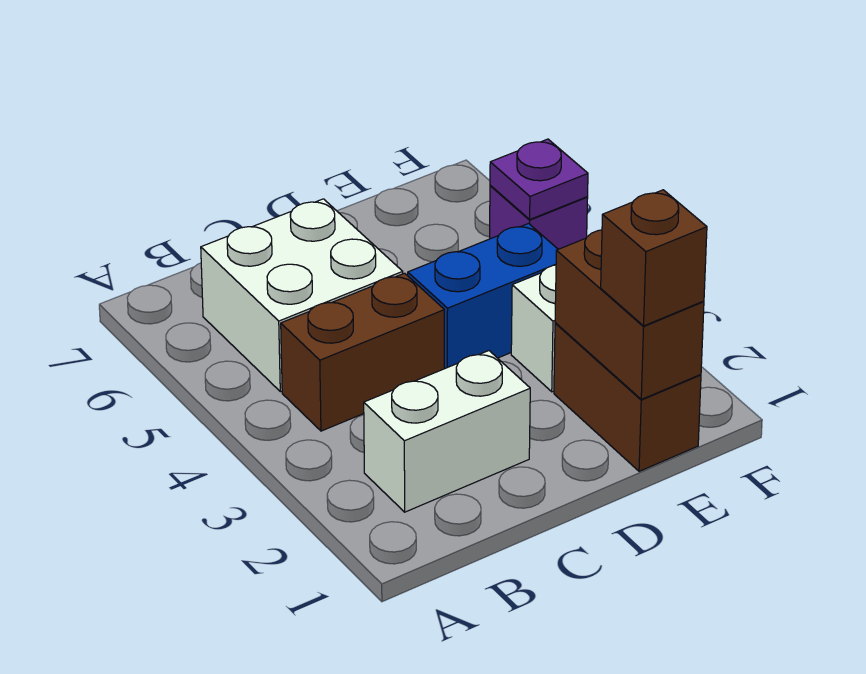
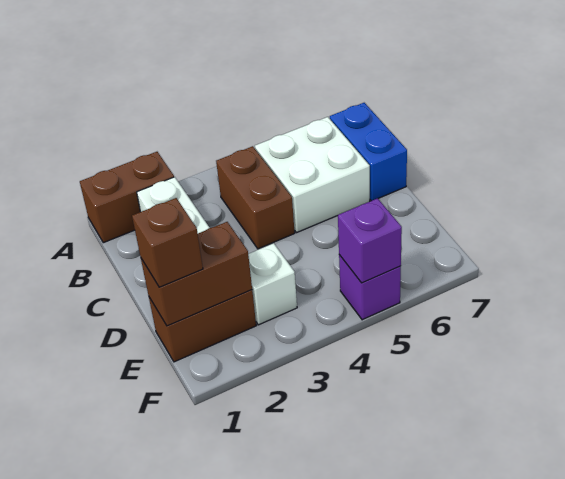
none -> brown 1x2 brick [80,152,174,243]
blue 1x2 brick [408,223,558,369] -> blue 1x2 brick moved to [330,103,407,201]
purple 1x1 plate [490,139,588,219] -> purple 1x1 brick [338,198,402,283]

